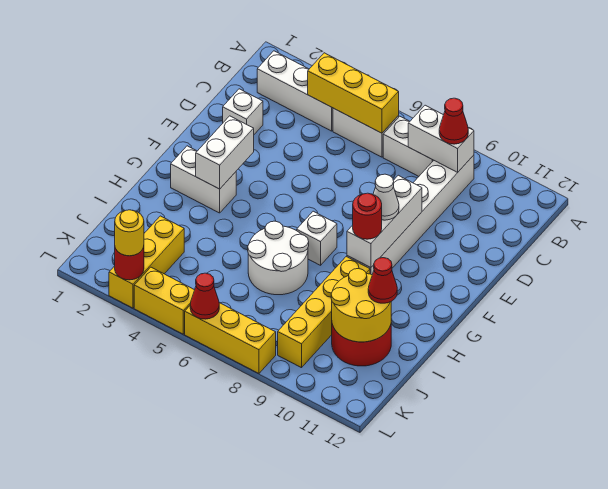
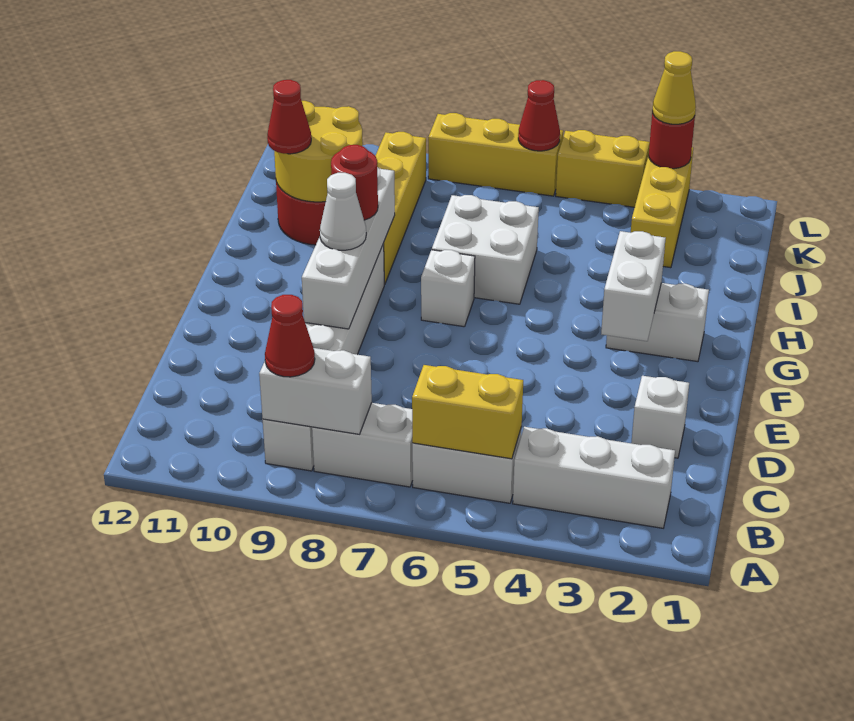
yellow 1x3 brick [308,53,399,133] -> yellow 1x2 brick [412,365,523,459]
white 1x3 brick [347,175,422,268] -> white 1x4 brick [302,167,395,329]
white 2x2 round brick [248,221,309,295] -> white 2x2 brick [432,195,539,304]
yellow 1x1 round brick [115,210,144,256] -> yellow 1x1 cone [652,51,696,124]

